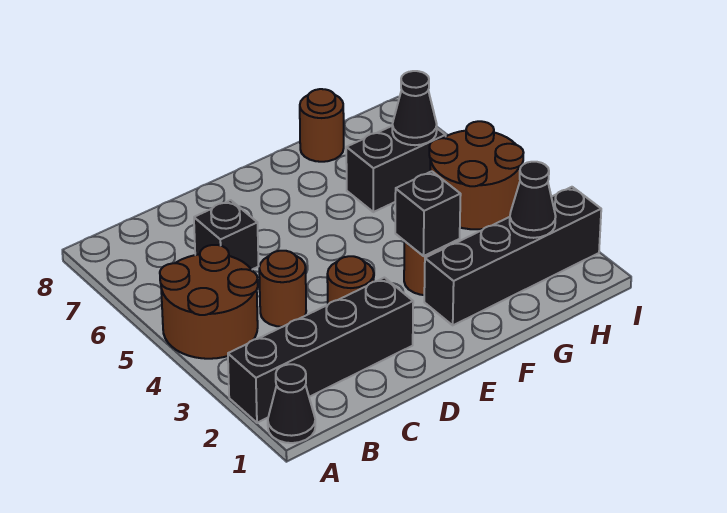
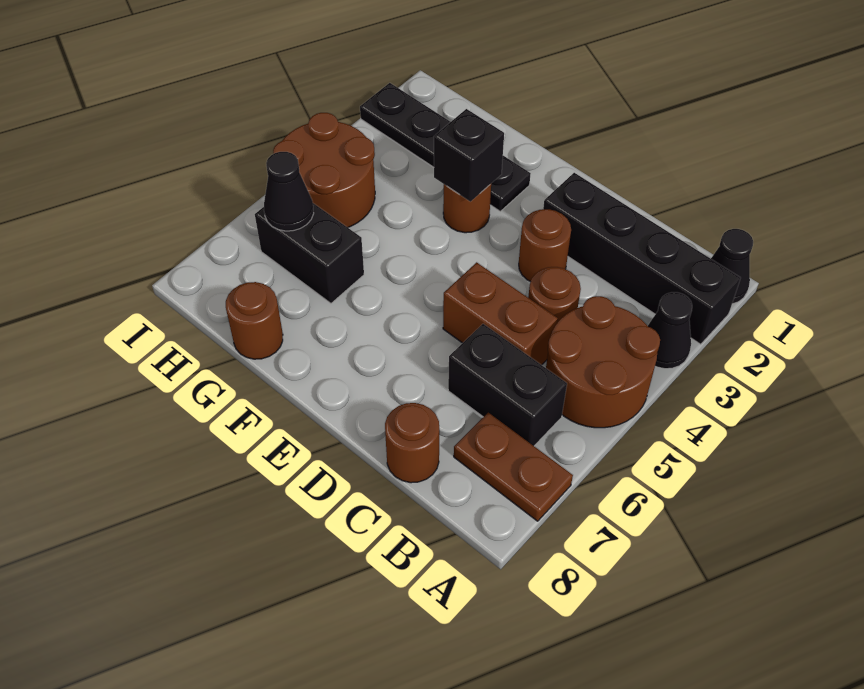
none -> brown 1x2 plate [454,412,573,521]
none -> brown 1x2 brick [443,262,558,365]
black 1x1 brick [194,200,259,269] -> black 1x2 brick [448,324,567,446]
none -> brown 1x1 round brick [385,403,439,483]
black 1x4 brick [424,187,601,325] -> black 1x4 plate [360,83,531,211]
black 1x1 cone [510,162,556,238] -> black 1x1 cone moved to [648,292,692,369]

